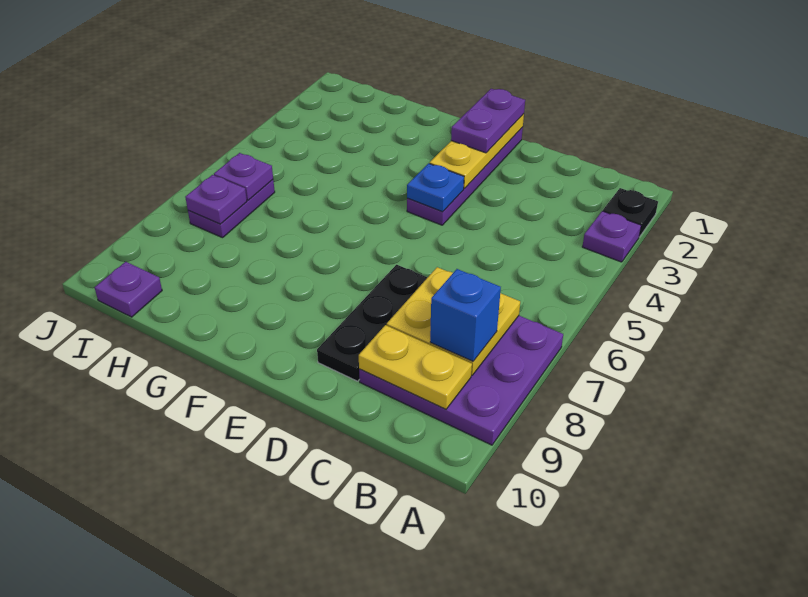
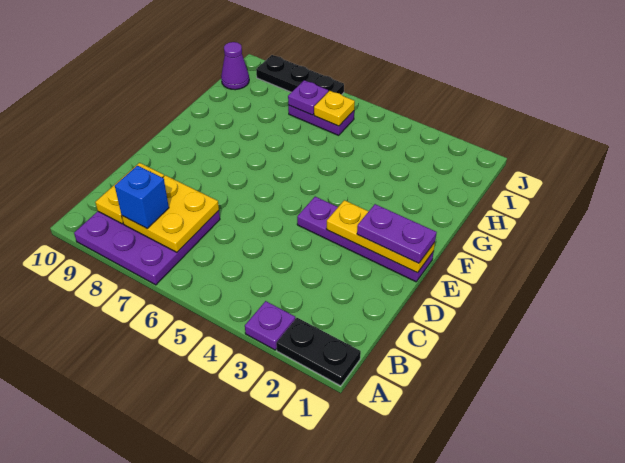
black 1x1 plate [603,188,658,237] -> black 1x2 plate [276,318,361,386]
black 1x3 plate [317,265,428,381] -> black 1x3 plate moved to [256,55,344,95]
blue 1x1 plate [407,163,464,212] -> none
purple 1x1 plate [214,153,273,200] -> yellow 1x1 plate [314,91,355,126]
purple 1x1 plate [95,262,162,317] -> purple 1x1 cone [221,42,249,90]

